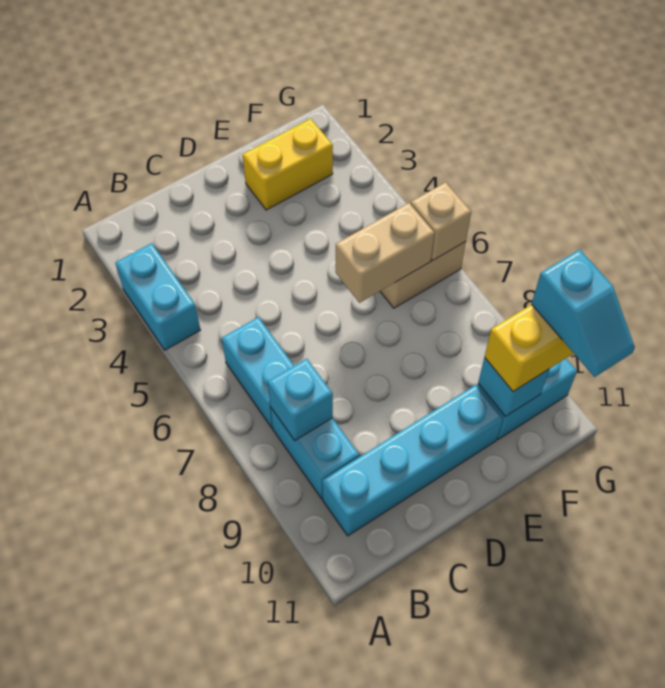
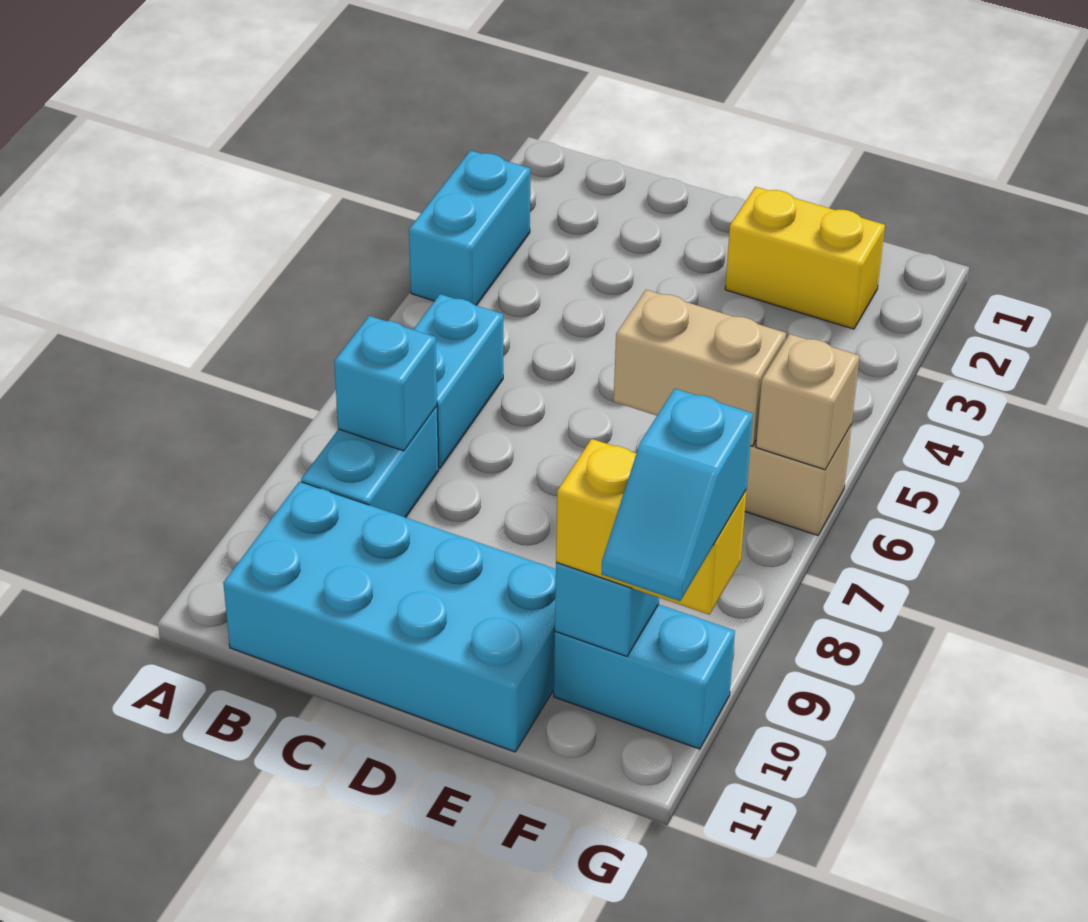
cyan 1x4 brick [322,385,503,536] -> cyan 2x4 brick [223,481,556,752]

